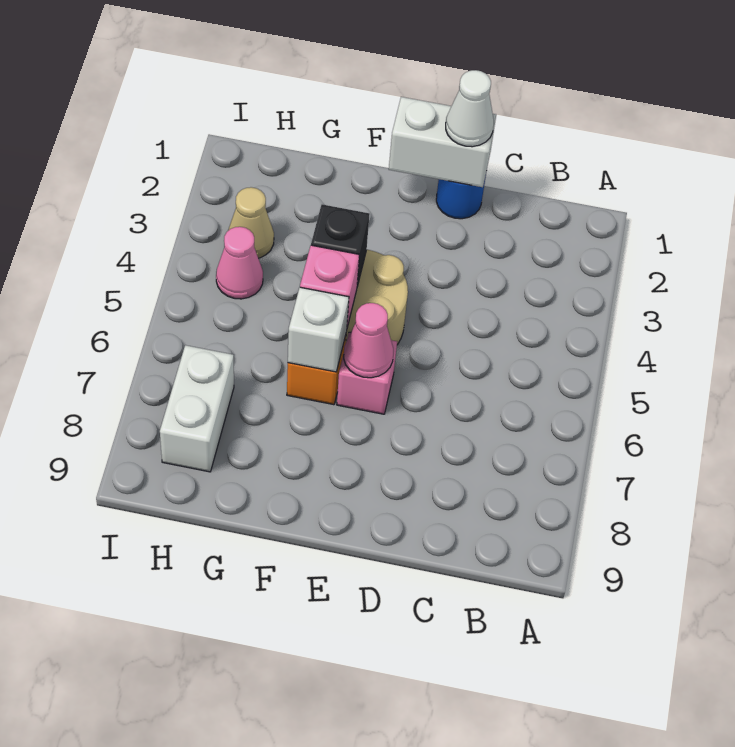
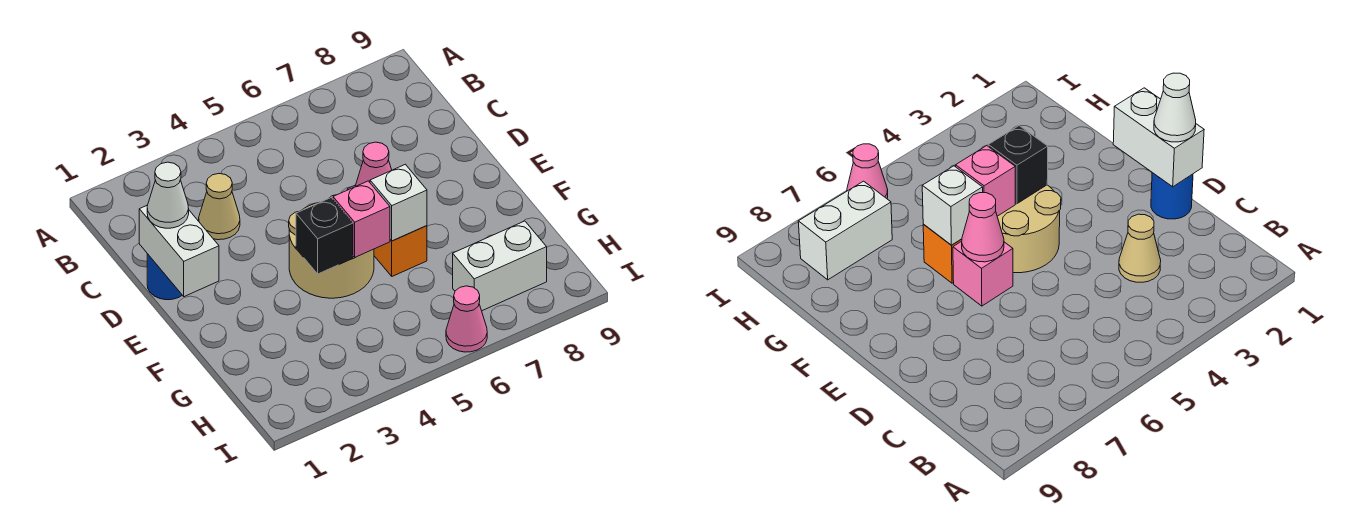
tan 1x1 cone [228,187,274,258] -> tan 1x1 cone moved to [199,174,240,240]
pink 1x1 cone [216,227,263,299] -> pink 1x1 cone moved to [446,286,487,352]

